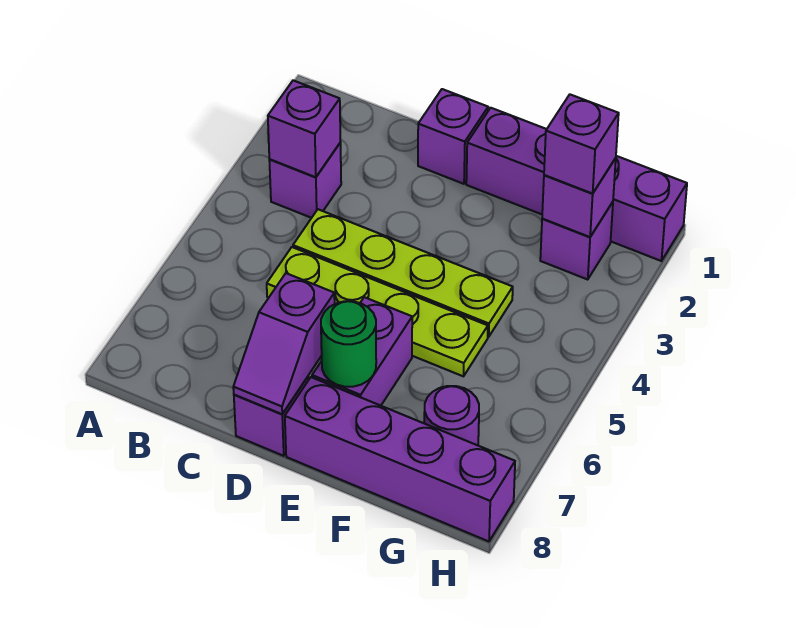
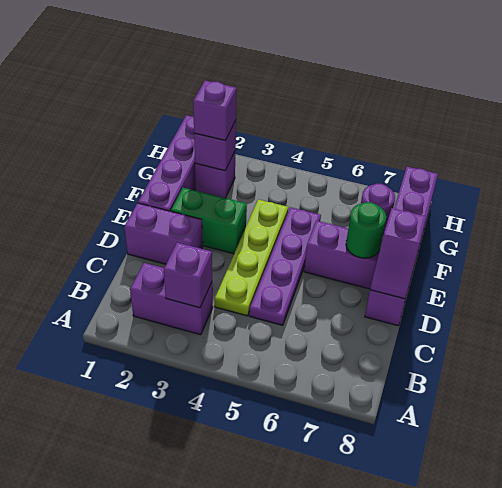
purple 1x1 brick [269,143,341,218] -> purple 1x2 brick [130,263,213,335]
lime 1x4 plate [267,247,488,376] -> purple 1x4 plate [249,207,321,325]
purple 1x1 brick [418,89,488,184] -> purple 1x2 brick [124,203,203,264]
purple 1x2 slope [233,273,335,414] -> purple 1x2 slope turned to [370,208,426,299]
none -> green 1x2 brick [171,188,247,254]

